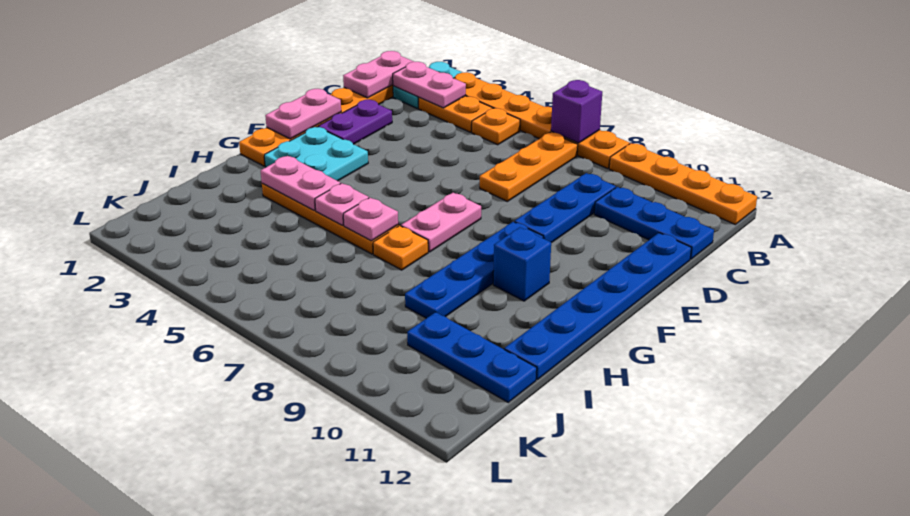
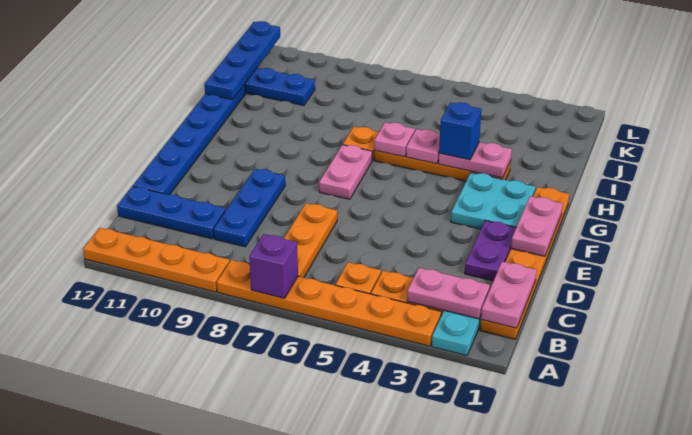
blue 1x4 plate [405,222,543,318] -> blue 1x4 plate moved to [204,21,280,100]
blue 1x1 brick [493,227,551,301] -> blue 1x1 brick moved to [439,102,482,160]

